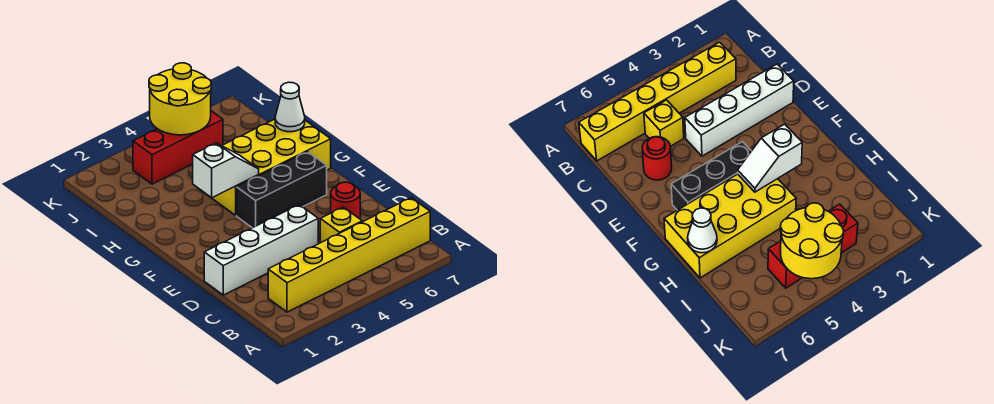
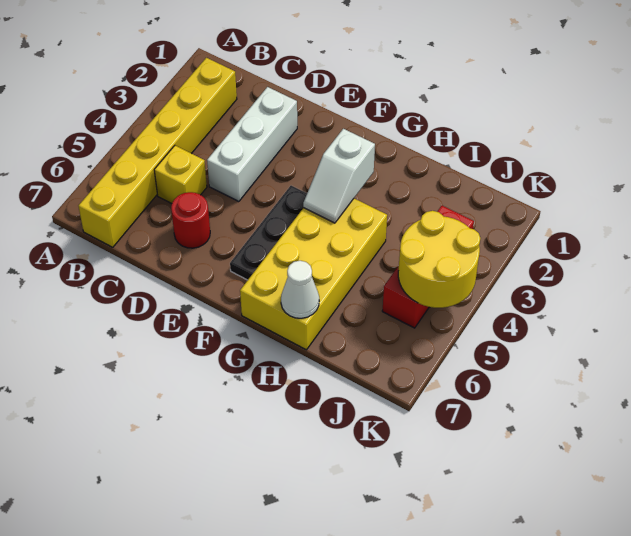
white 1x4 brick [204,205,318,295] -> white 1x3 brick [207,87,297,202]
black 1x3 brick [237,152,327,228] -> black 1x3 plate [230,186,307,280]

